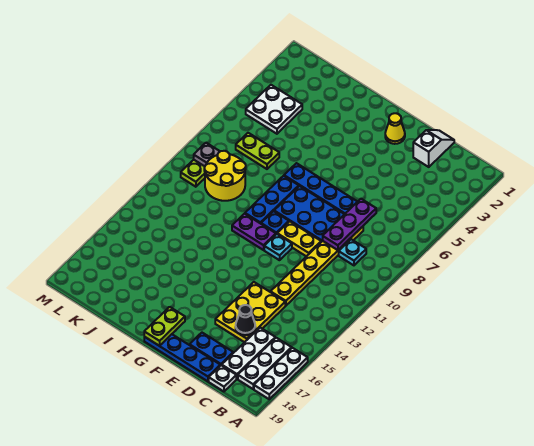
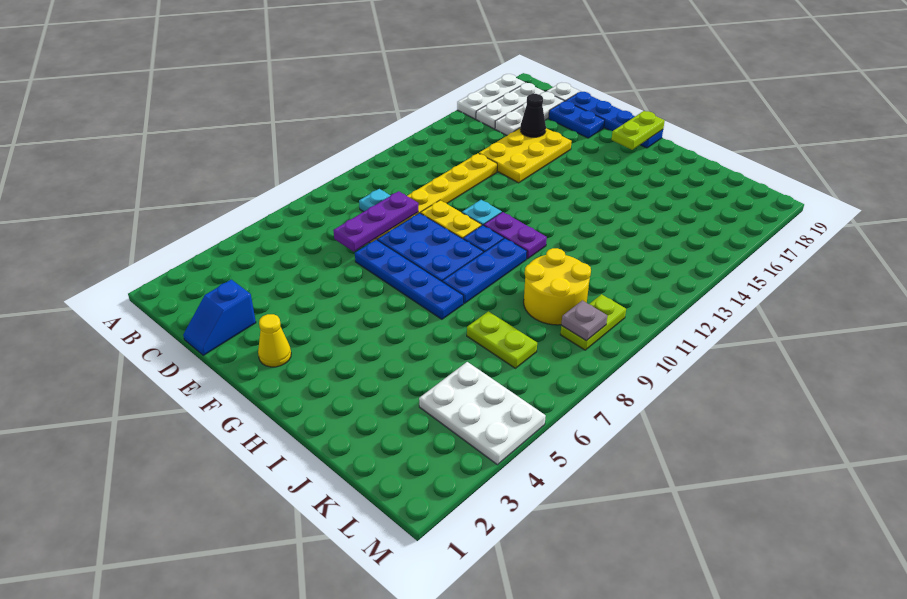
white 1x2 slope [413,130,454,167] -> blue 1x2 slope [183,280,256,355]
white 2x2 plate [246,85,302,134] -> white 2x3 plate [419,362,546,465]

